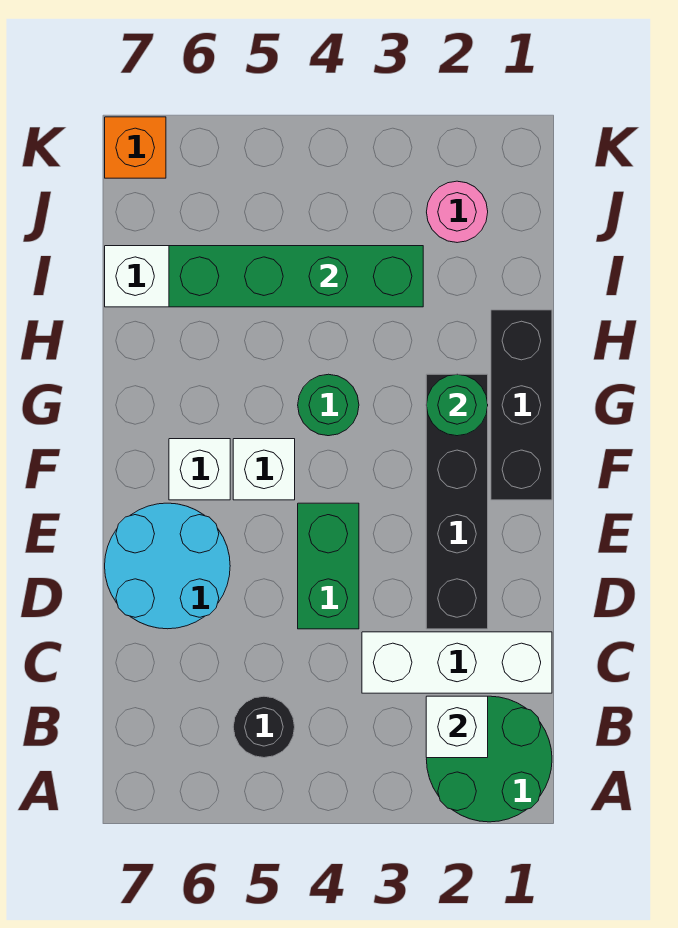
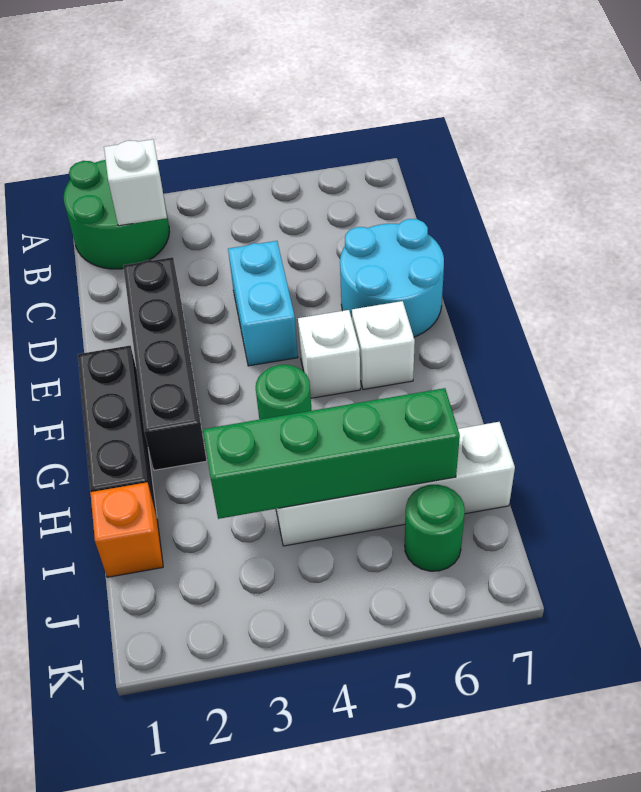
black 1x1 round brick [233,696,295,758] -> none
white 1x3 brick [362,632,552,693] -> none
green 1x2 brick [298,503,359,629] -> cyan 1x2 brick [228,241,298,366]
green 1x1 round brick [426,374,488,436] -> green 1x1 round brick moved to [405,485,465,571]
pink 1x1 round brick [427,181,488,243] -> none
orange 1x1 brick [105,117,166,178] -> orange 1x1 brick moved to [90,482,163,577]

